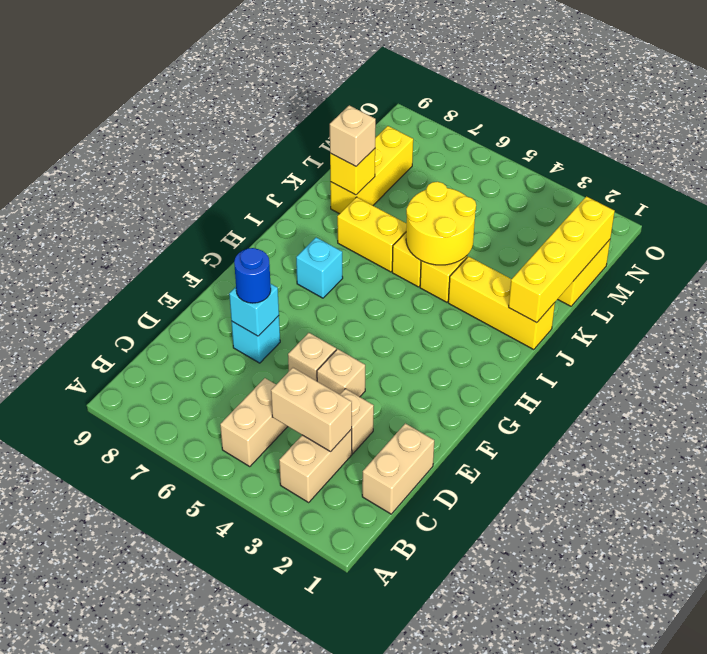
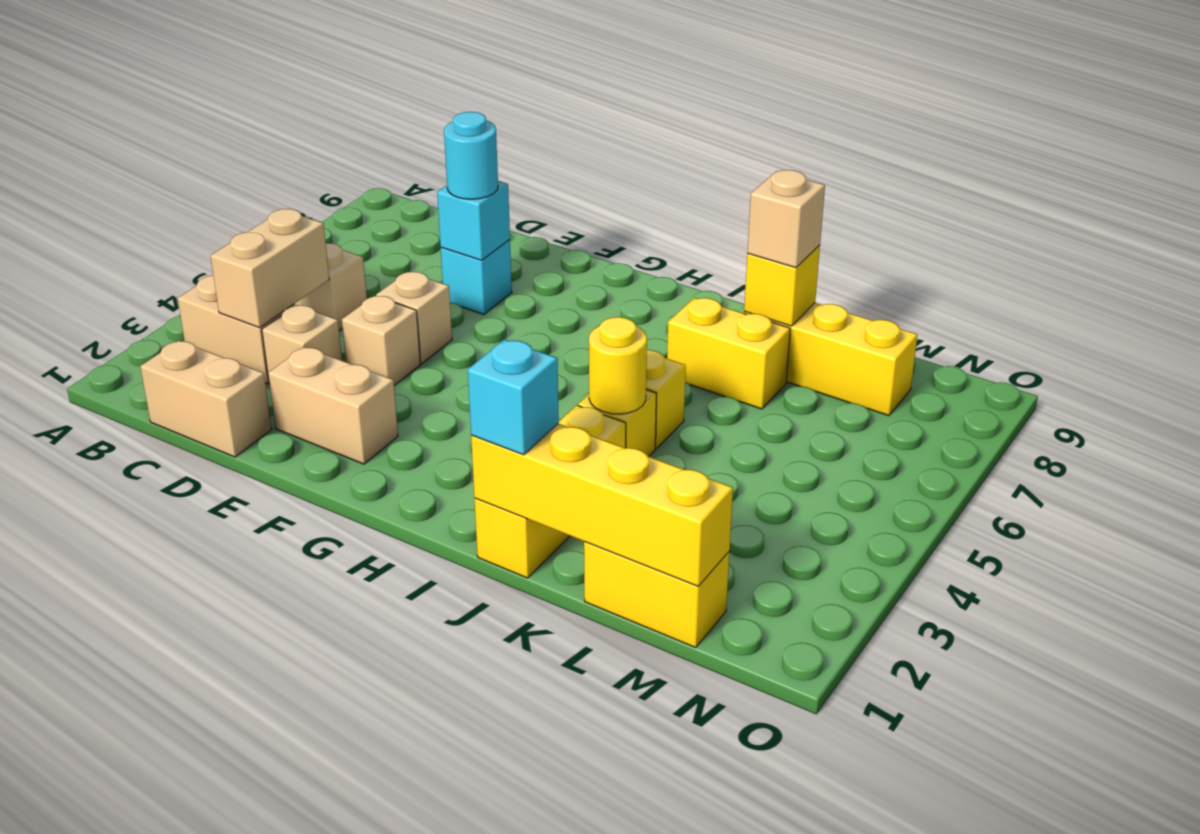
none -> tan 1x2 brick [268,347,398,464]
blue 1x1 round brick [234,248,271,303] -> cyan 1x1 round brick [444,112,498,199]
cyan 1x1 brick [296,237,343,298] -> cyan 1x1 brick moved to [468,339,559,455]
yellow 2x2 round brick [406,182,476,265] -> yellow 1x1 round brick [589,317,647,414]
yellow 1x2 brick [337,197,407,272] -> yellow 1x2 brick turned to [667,298,790,409]

